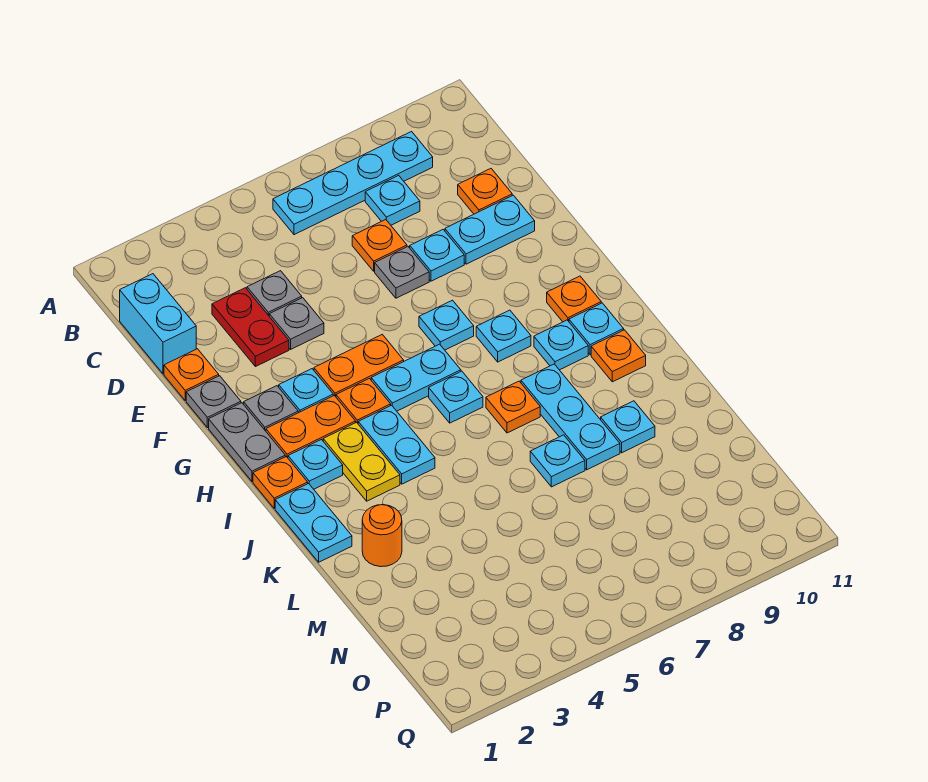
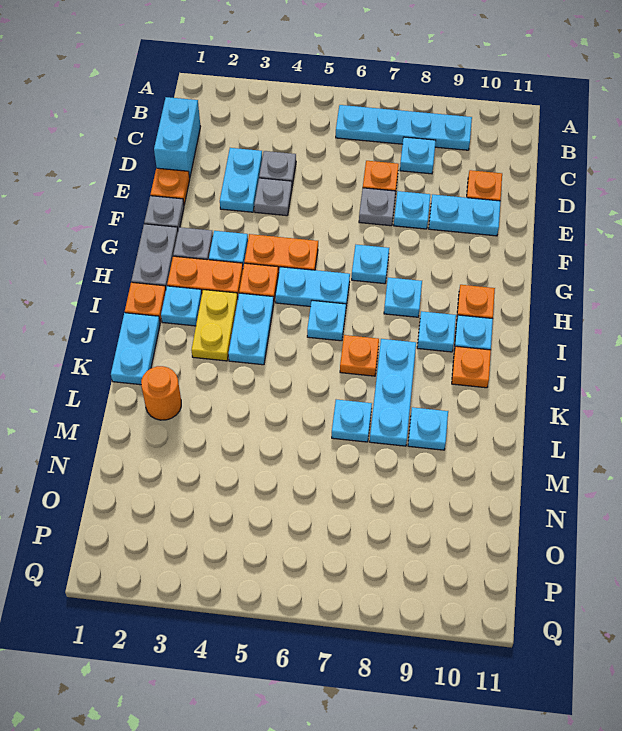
red 1x2 plate [212,288,289,367] -> cyan 1x2 plate [220,148,262,212]

